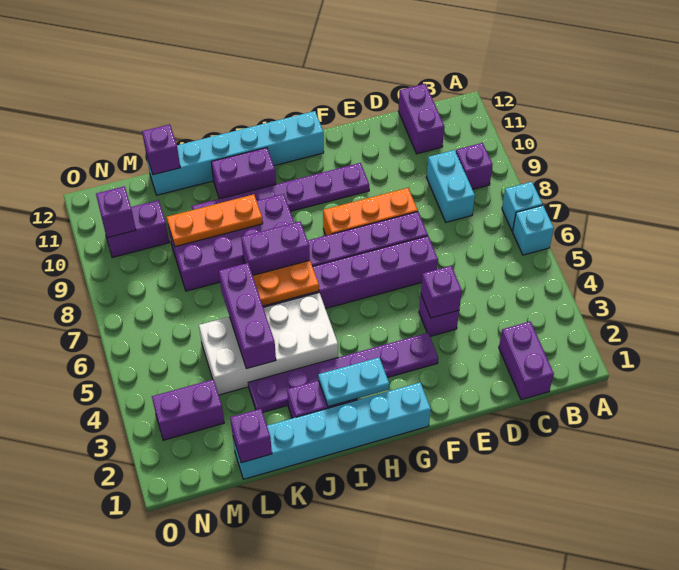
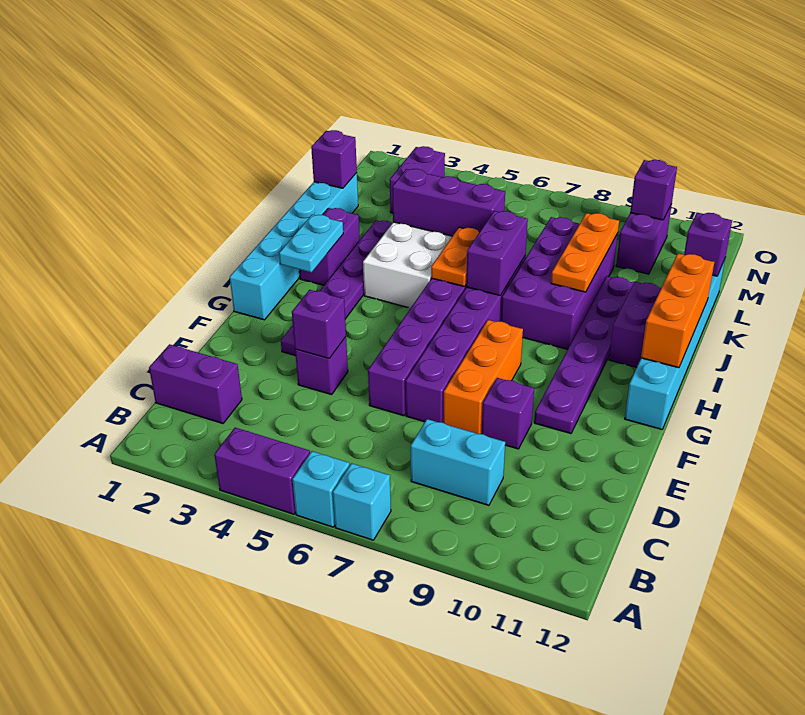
purple 1x1 brick [456,143,493,190] -> purple 1x1 brick moved to [482,378,534,449]
purple 1x2 brick [398,84,444,154] -> purple 1x2 brick moved to [214,428,310,514]
none -> orange 1x3 brick [641,253,714,368]

